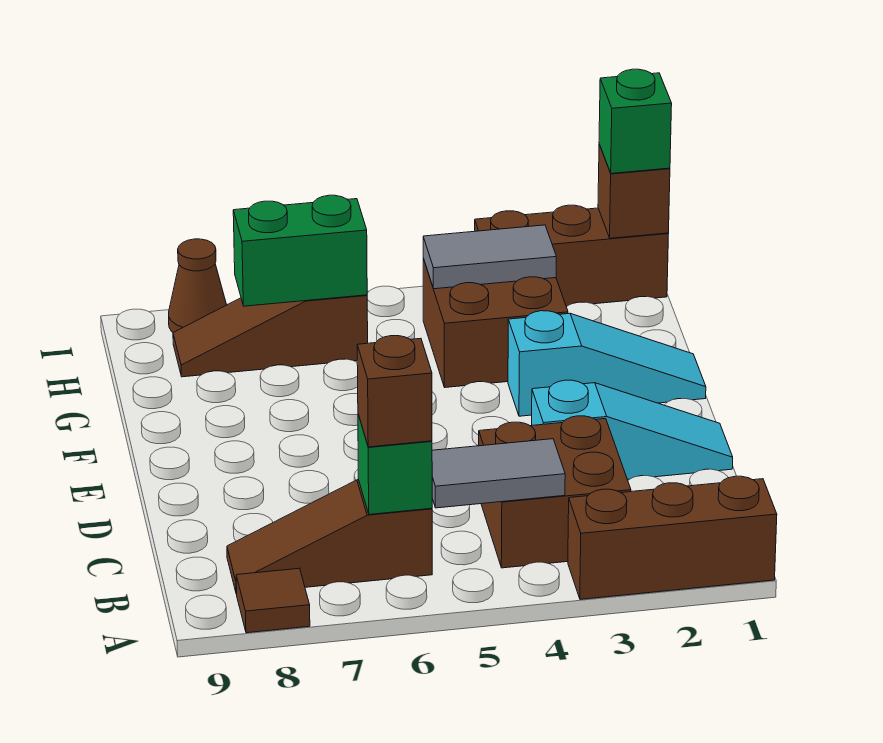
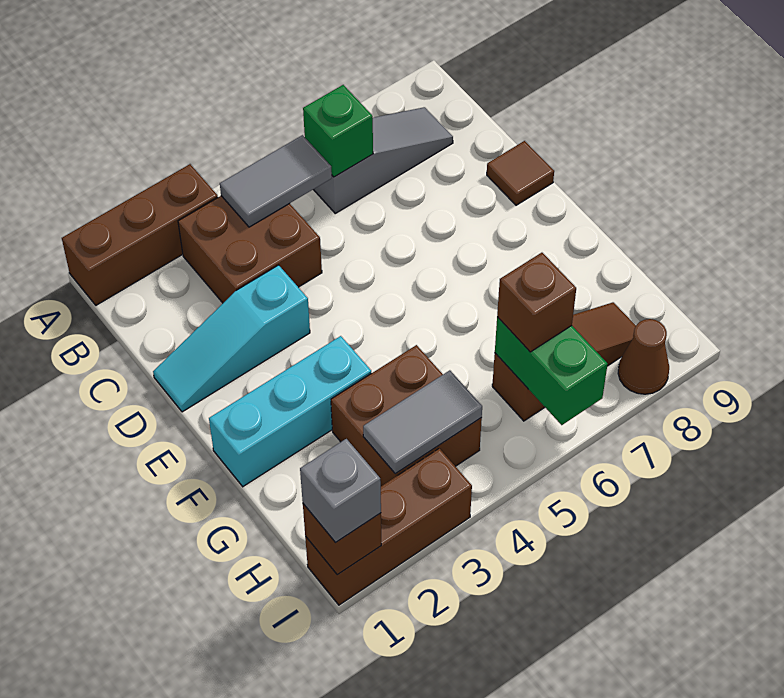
brown 1x1 tile [236,568,310,633] -> brown 1x1 tile moved to [487,141,554,205]
brown 1x3 slope [227,480,432,594] -> grey 1x3 slope [313,107,453,213]
brown 1x1 brick [357,336,432,447] -> brown 1x1 brick moved to [497,253,576,352]
cyan 1x3 slope [508,311,706,416] -> cyan 1x3 brick [209,336,371,487]
green 1x2 brick [233,195,367,306] -> green 1x2 brick turned to [495,317,608,425]
green 1x1 brick [599,69,672,173] -> grey 1x1 brick [300,439,381,542]

